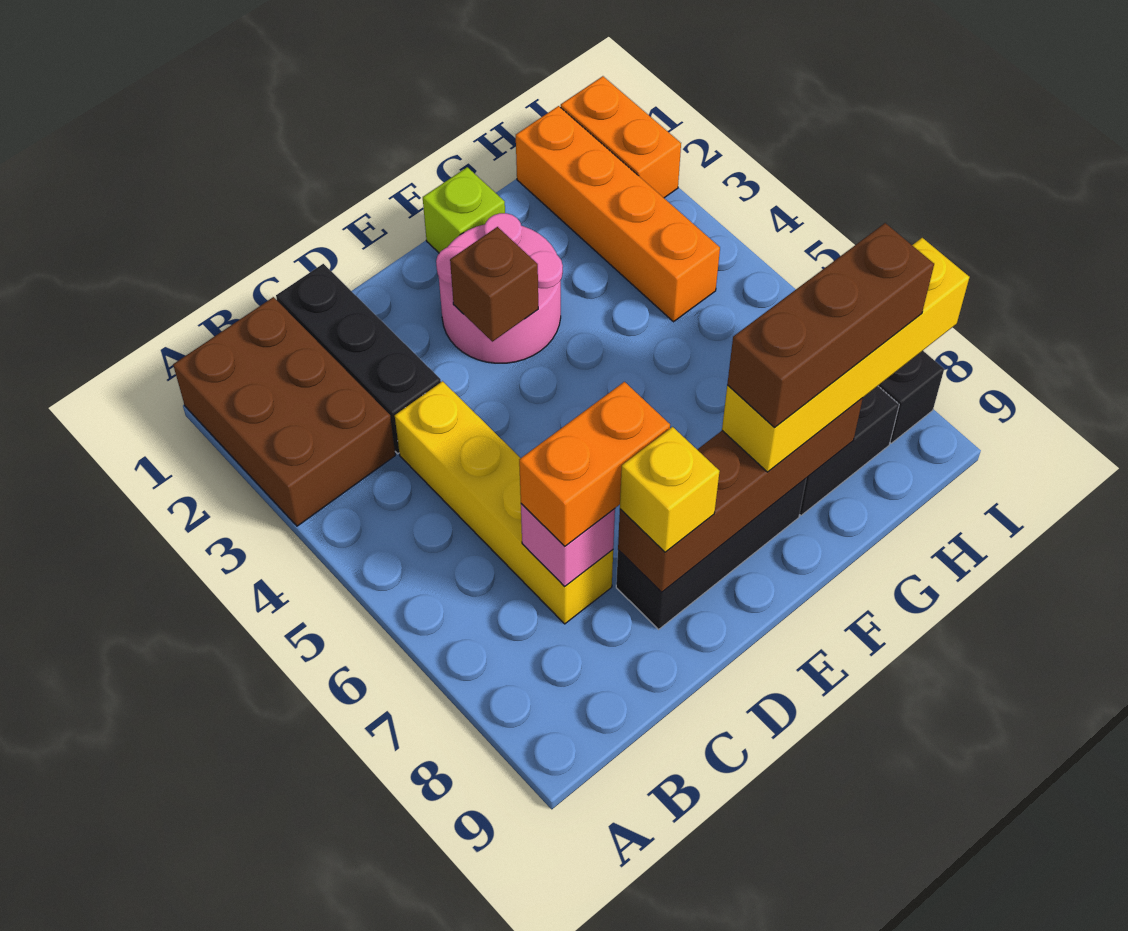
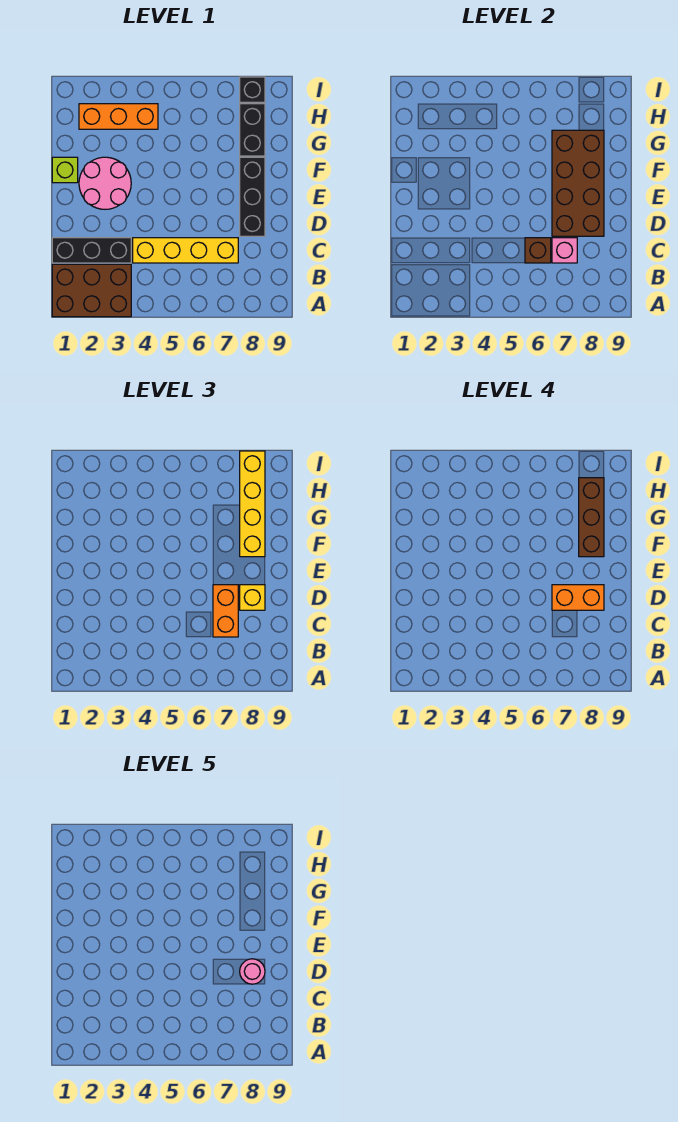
brown 1x4 brick [618,398,863,592] -> brown 2x4 brick [552,130,604,236]
none -> pink 1x1 round brick [240,959,265,984]
brown 1x1 brick [450,227,538,342] -> brown 1x1 brick moved to [525,238,551,263]
orange 1x4 brick [516,106,720,322] -> orange 1x3 brick [79,104,158,129]
orange 1x2 brick [561,76,681,198] -> orange 1x2 brick moved to [552,585,604,610]

